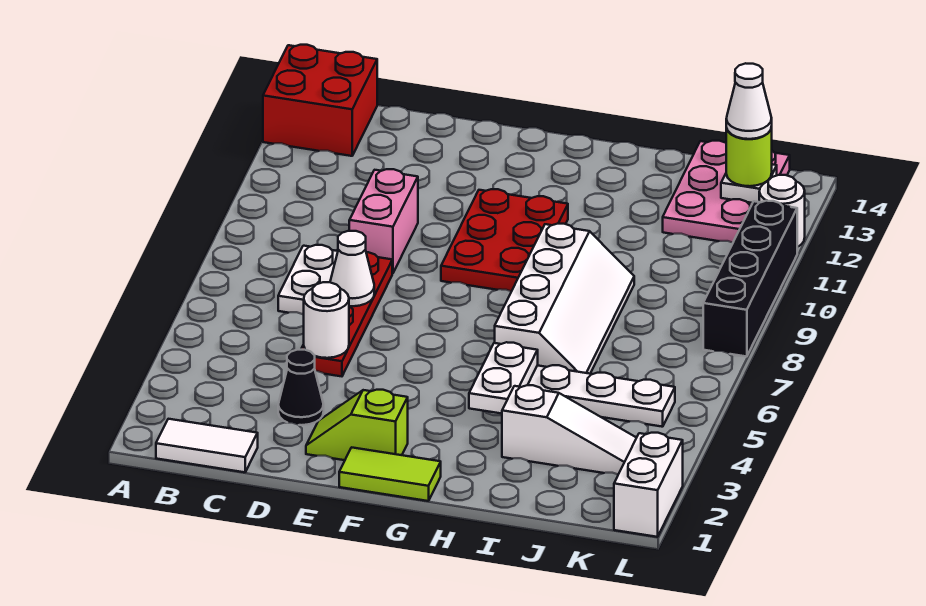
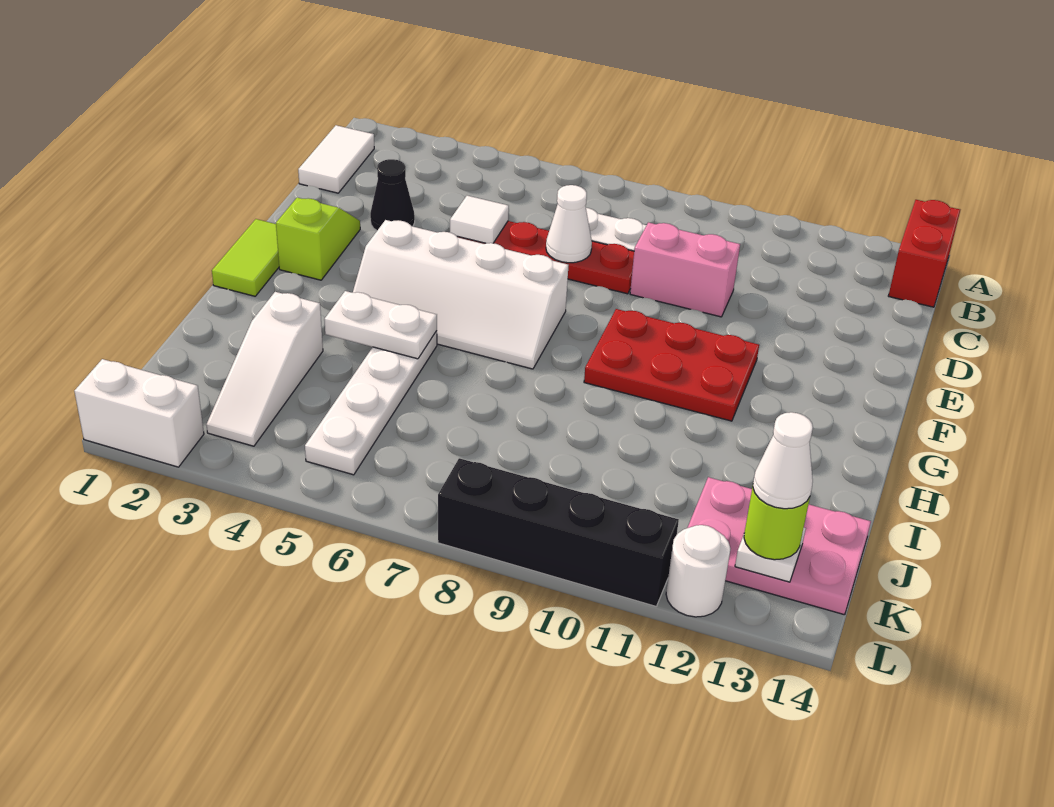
red 2x2 brick [263,45,377,156] -> red 1x2 brick [888,200,960,307]
white 1x1 round brick [304,282,349,358] -> white 1x1 tile [450,196,509,243]
white 2x4 slope [495,224,634,374] -> white 2x4 slope moved to [353,220,569,369]

